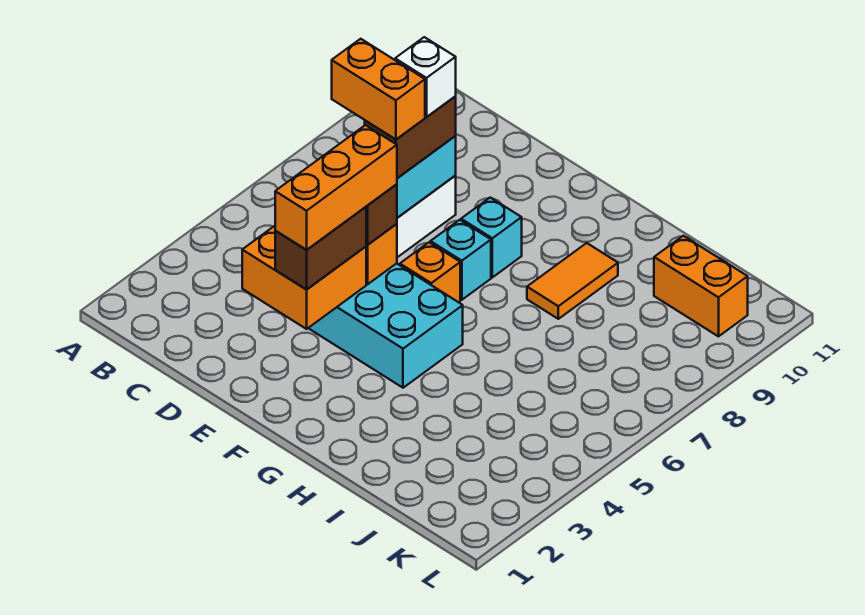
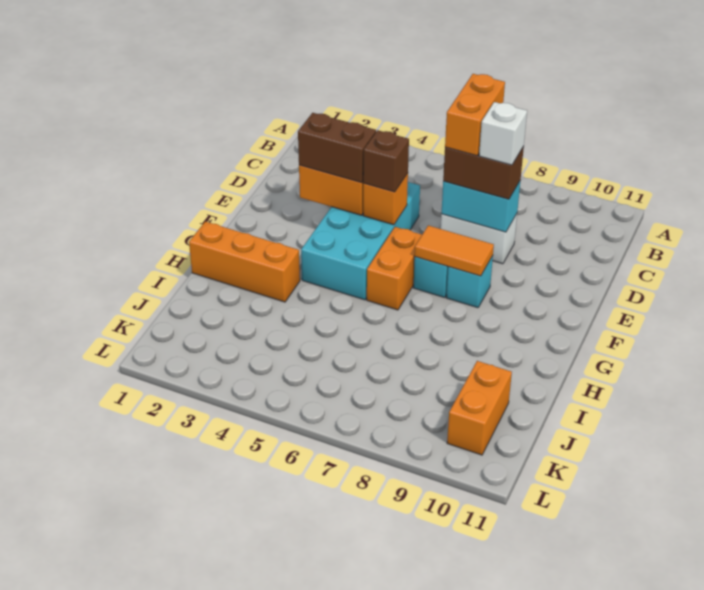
orange 1x3 brick [275,125,397,250] -> orange 1x3 brick moved to [189,222,300,302]
orange 1x1 brick [400,242,460,302] -> orange 1x2 brick [367,227,422,310]
orange 1x2 tile [527,243,618,319] -> orange 1x2 tile moved to [415,225,494,276]

